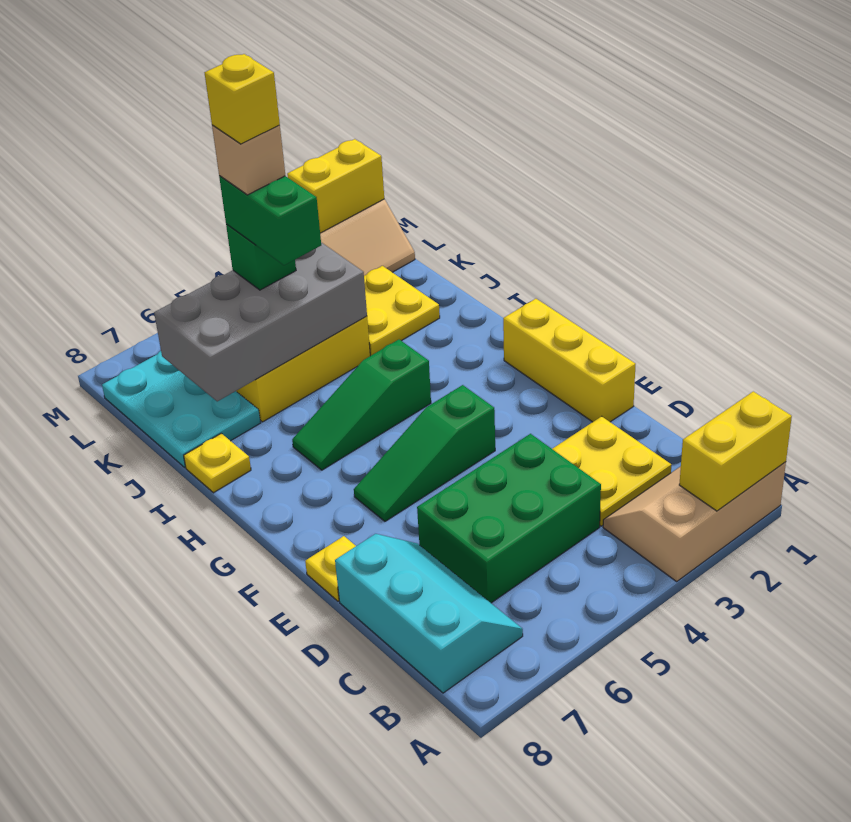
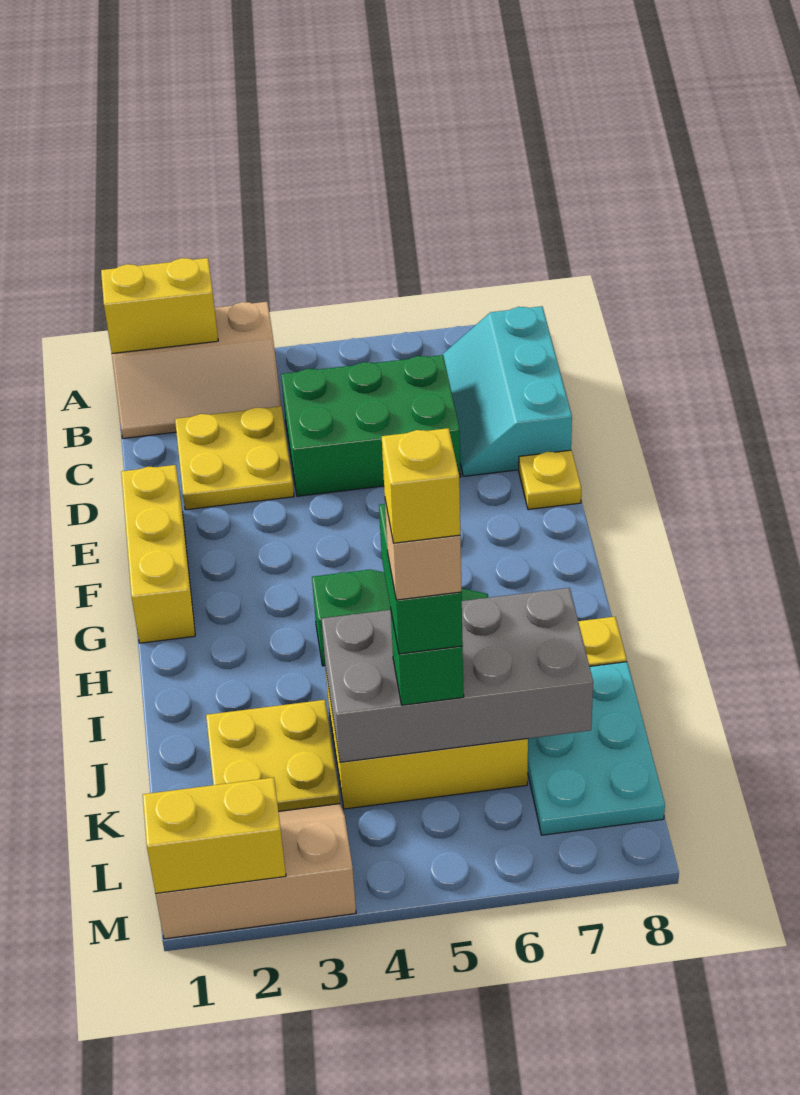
green 1x3 slope [354,385,495,521] -> none

